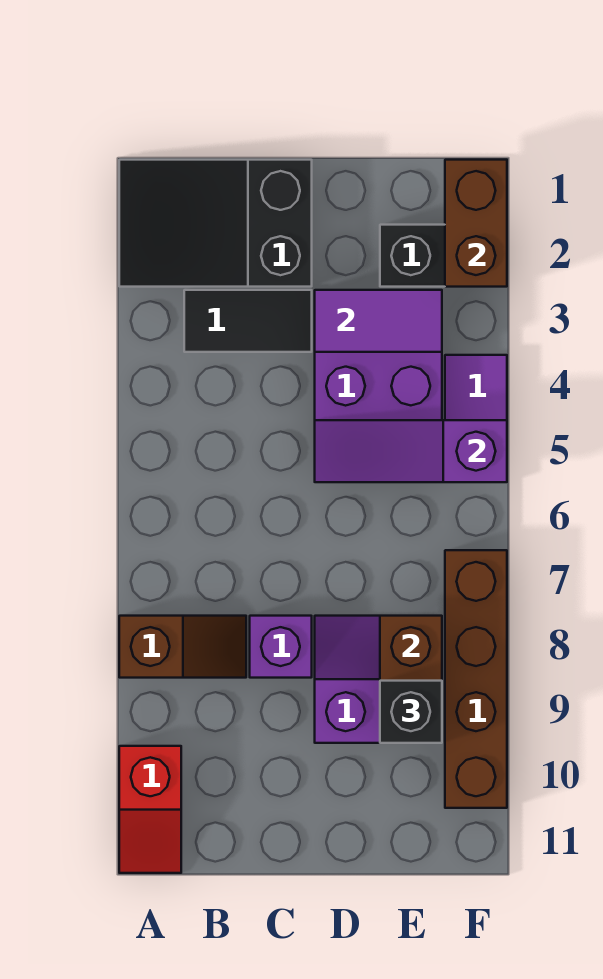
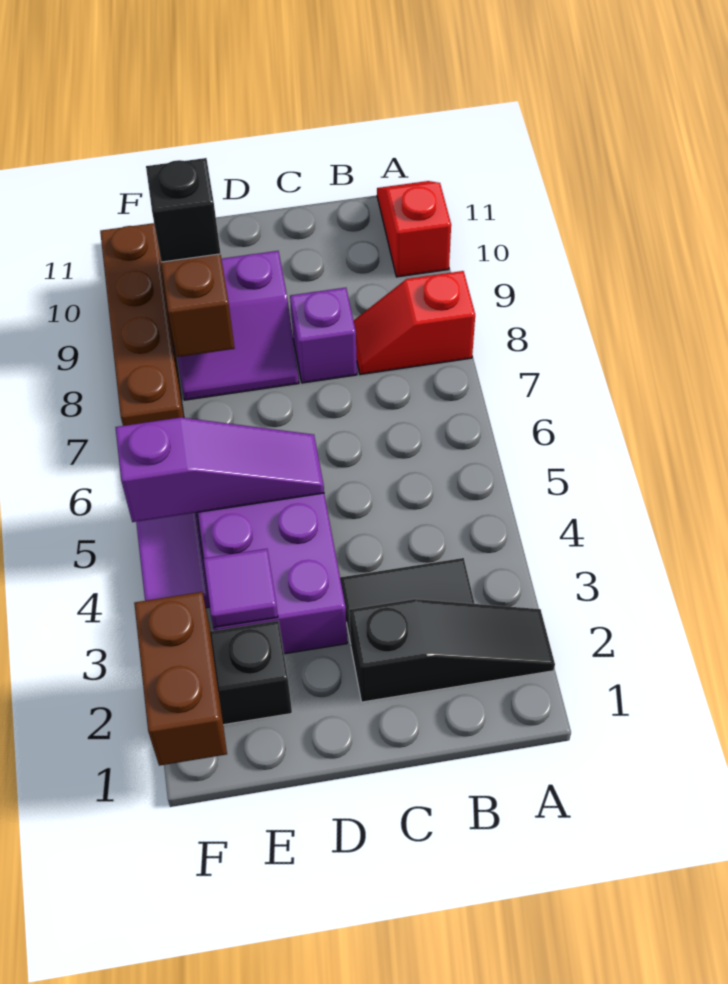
black 2x3 slope [119,160,312,287] -> black 1x3 slope [349,599,555,702]
brown 1x2 slope [119,616,246,678] -> red 1x2 slope [354,271,475,375]
purple 1x2 tile [315,290,442,352] -> purple 1x1 tile [203,549,278,628]

